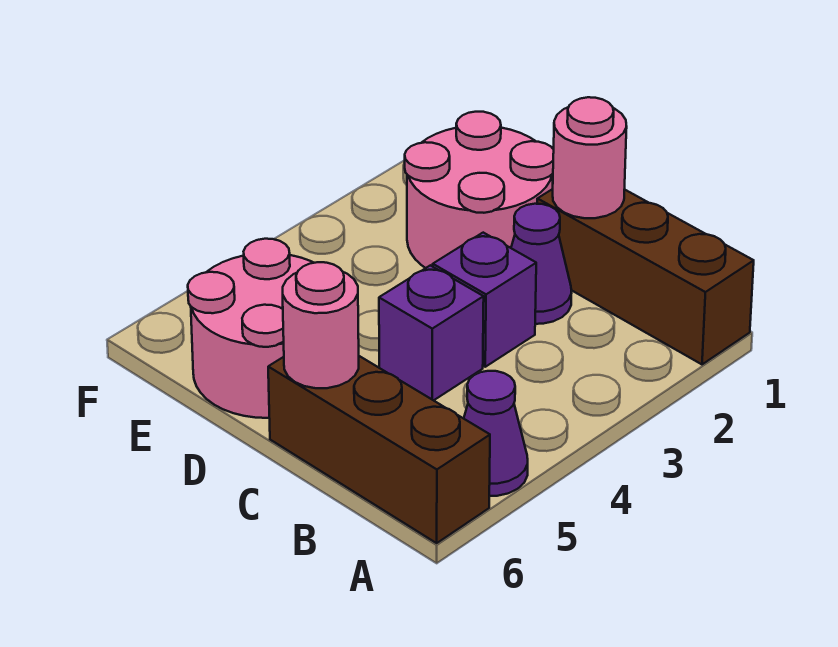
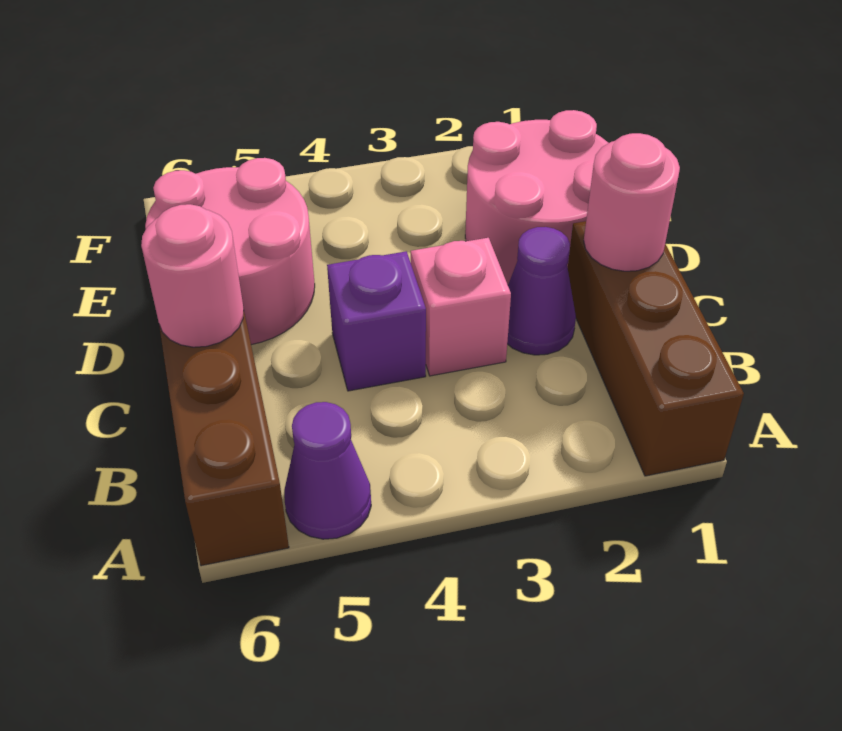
purple 1x1 brick [433,233,536,367] -> pink 1x1 brick [411,238,511,376]

